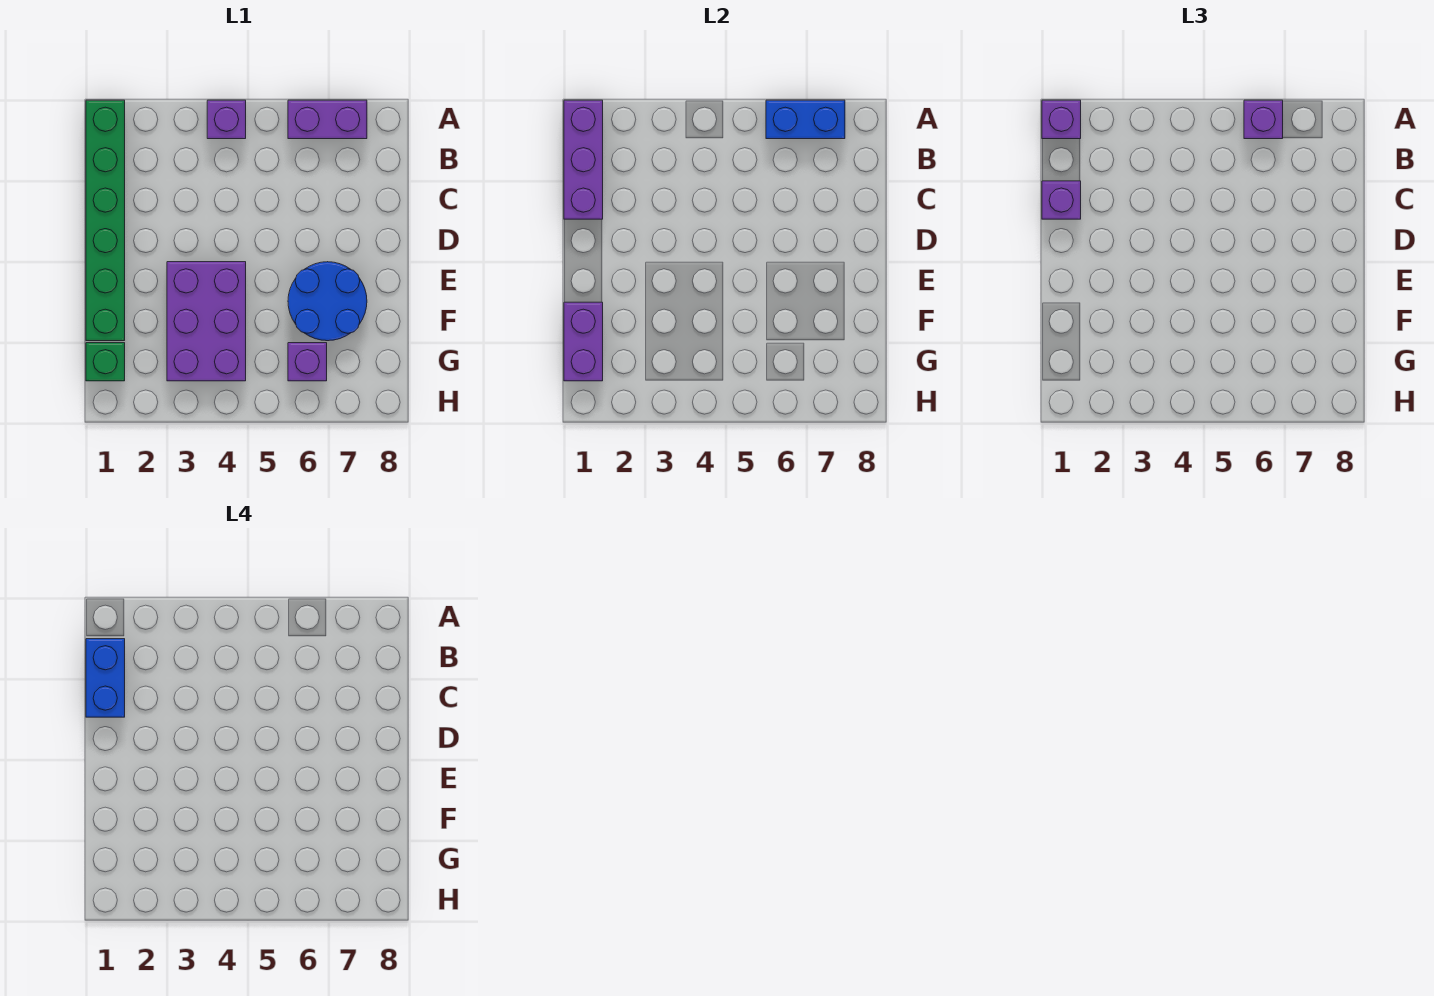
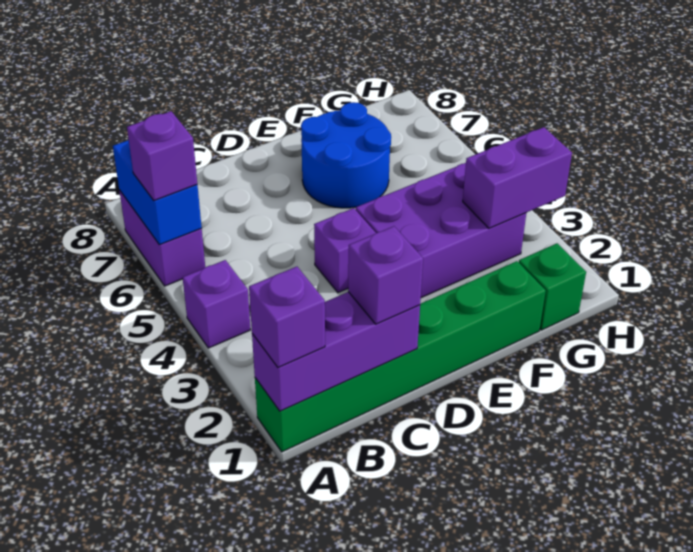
blue 1x2 brick [86,639,125,717] -> none
purple 1x2 brick [564,302,603,381] -> purple 1x2 brick moved to [463,127,572,228]
purple 1x1 brick [288,343,327,381] -> purple 1x1 brick moved to [314,208,376,293]

